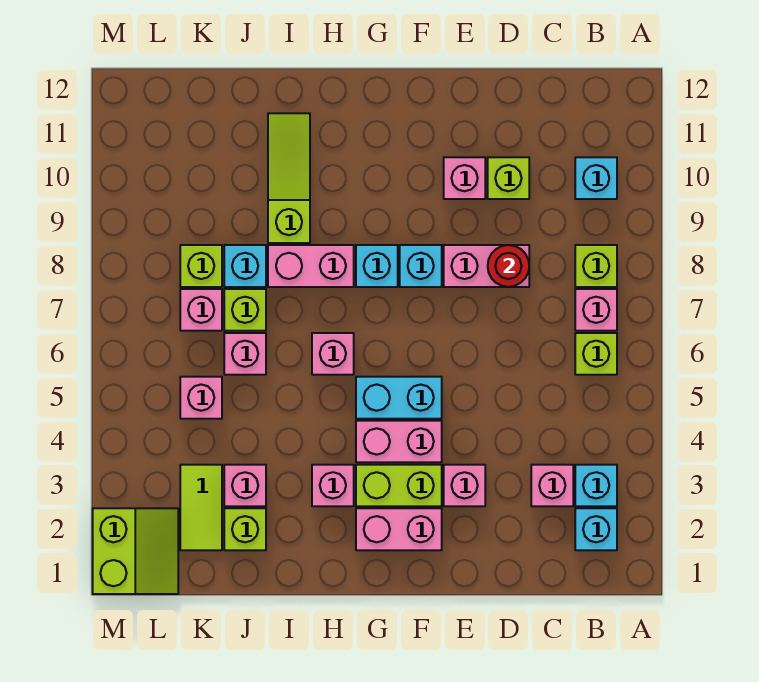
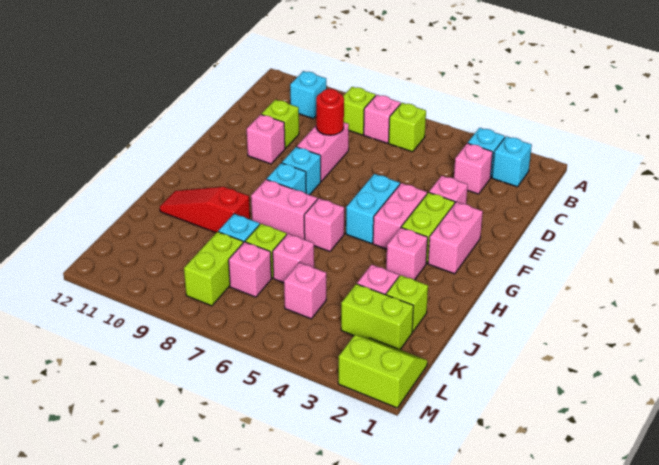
pink 1x2 brick [268,245,354,287] -> pink 1x2 brick turned to [251,179,317,240]
lime 1x3 slope [268,113,310,243] -> red 1x3 slope [160,187,250,233]
lime 1x2 tile [180,465,222,550] -> lime 1x2 brick [341,284,414,349]
lime 1x1 brick [180,245,222,287] -> lime 1x2 brick [184,232,243,306]

